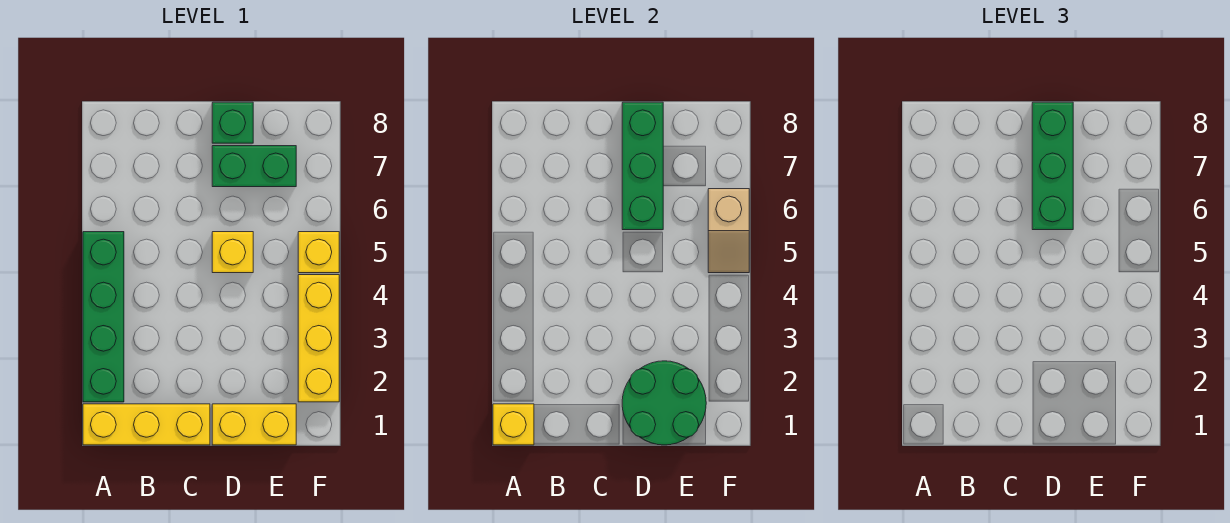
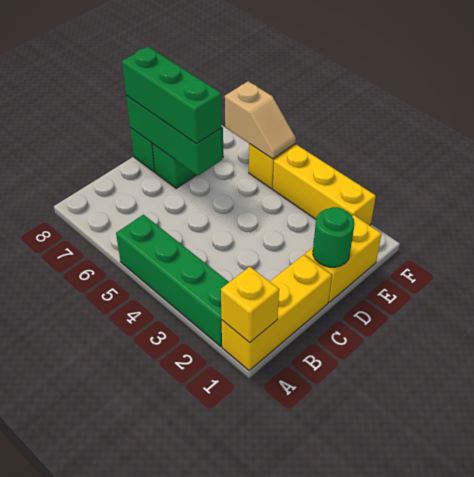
green 2x2 round brick [622,361,706,445] -> green 1x1 round brick [313,207,355,267]
yellow 1x1 brick [212,232,253,273] -> none

